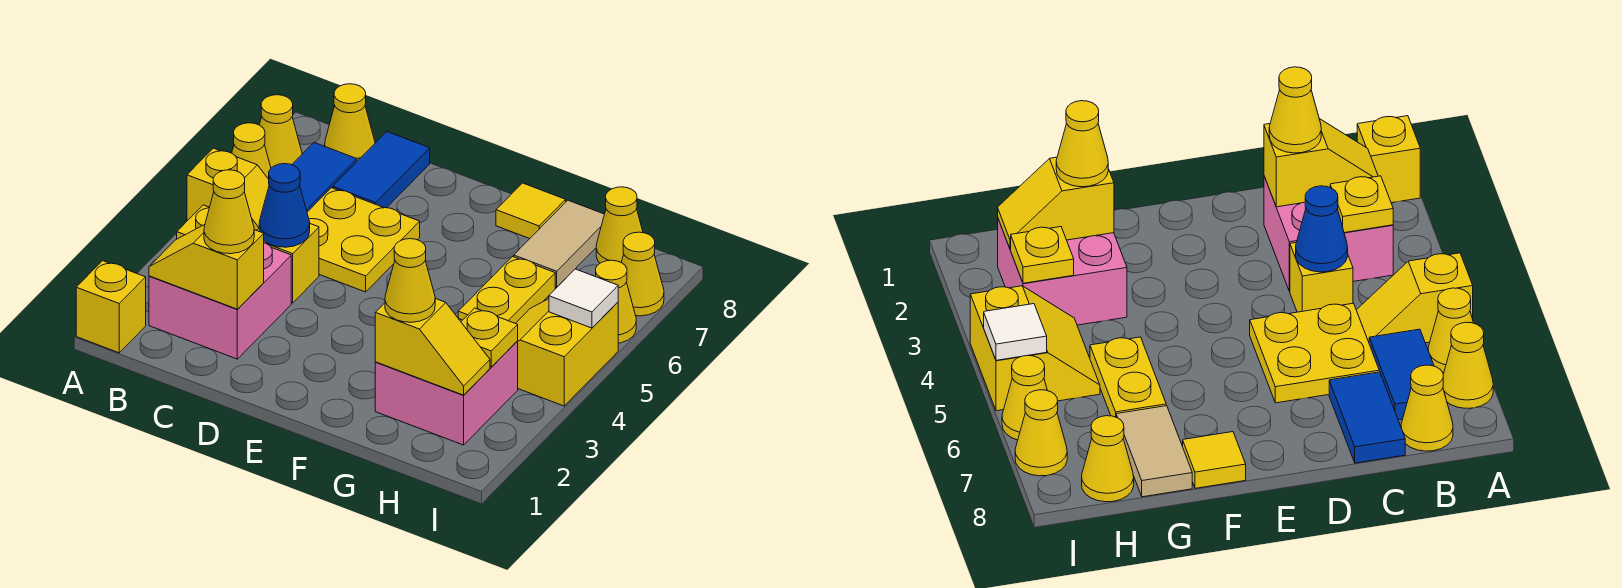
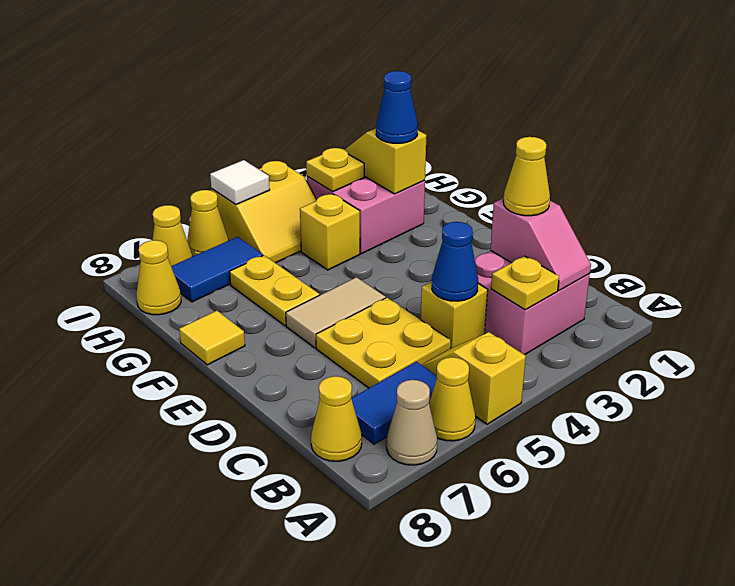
yellow 1x1 brick [76,261,146,353] -> yellow 1x1 brick moved to [300,194,360,270]
yellow 1x1 cone [260,95,302,168] -> tan 1x1 cone [386,380,437,465]
yellow 1x2 slope [149,225,264,309] -> pink 1x2 slope [490,198,591,290]
blue 1x2 tile [333,132,430,208] -> blue 1x2 tile moved to [171,237,263,302]
yellow 1x1 cone [385,239,435,322] -> blue 1x1 cone [376,71,418,143]
yellow 1x2 plate [458,257,555,323] -> yellow 1x2 plate turned to [230,255,319,326]
tan 1x2 tile [513,200,604,287] -> tan 1x2 tile moved to [286,277,385,348]

